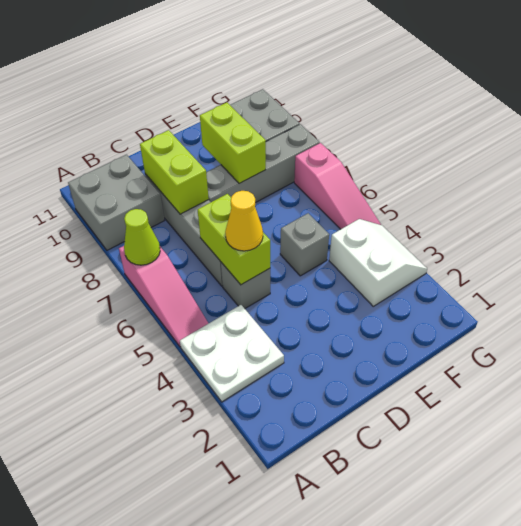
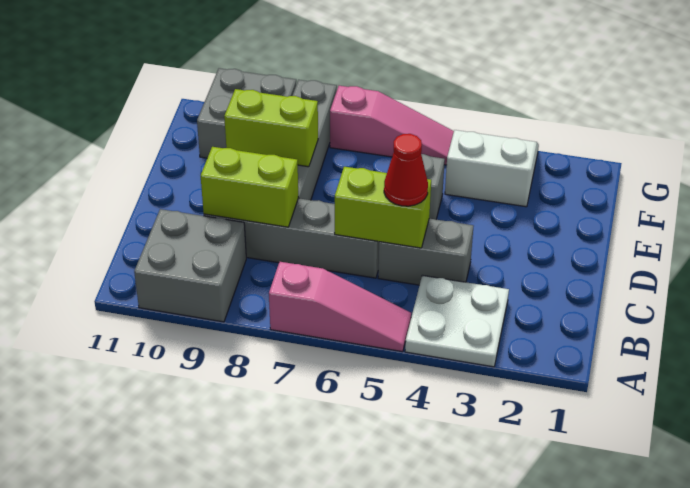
lime 1x1 cone [124,209,160,265] -> none
grey 1x1 brick [221,262,270,308] -> grey 1x2 brick [378,219,473,285]
yellow 1x1 cone [225,191,263,251] -> red 1x1 cone [384,134,428,206]

